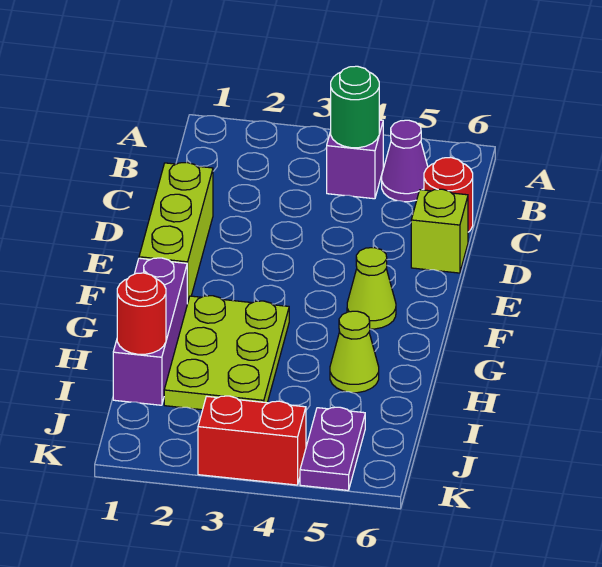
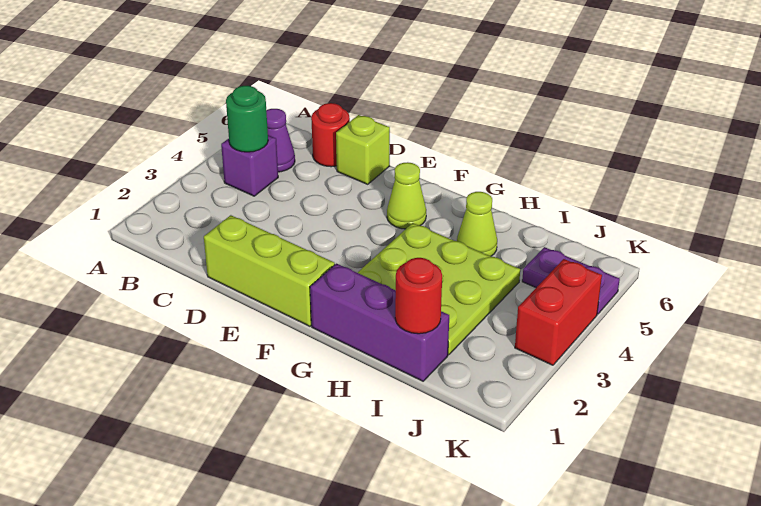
lime 2x3 plate [164,296,289,410] -> lime 3x3 plate [358,223,520,355]

